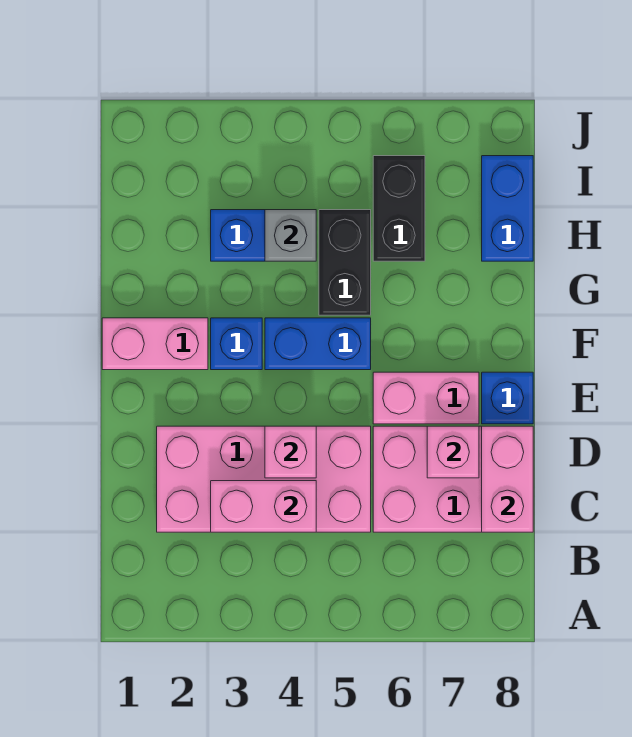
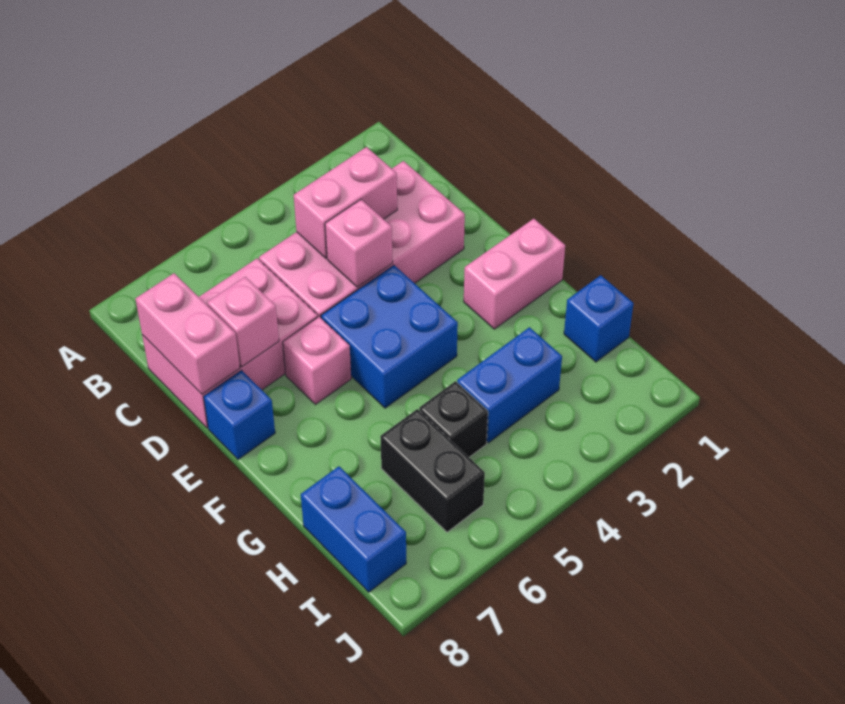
pink 1x2 brick [373,372,479,424] -> pink 1x1 brick [283,317,351,405]
blue 1x1 brick [211,318,262,370] -> blue 1x1 brick moved to [564,275,634,362]
blue 1x2 brick [265,318,371,370] -> blue 2x2 brick [321,265,458,408]
black 1x2 brick [319,210,371,315] -> black 1x1 brick [419,381,488,457]
grey 1x1 brick [265,210,316,261] -> none

